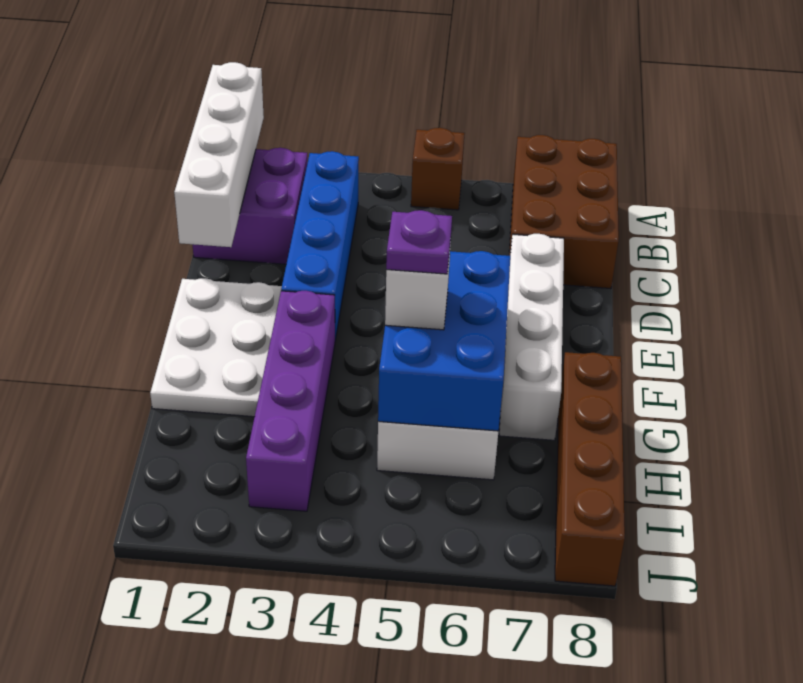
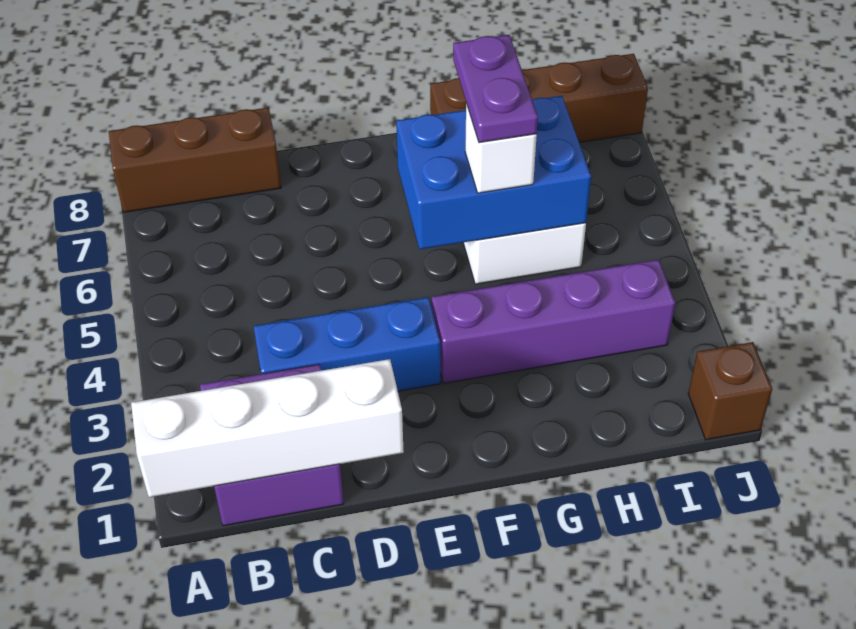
brown 1x1 brick [411,128,464,210] -> brown 1x1 brick moved to [688,342,772,440]
brown 2x3 brick [509,135,619,289] -> brown 1x3 brick [109,107,281,212]
blue 1x4 brick [281,151,359,341] -> blue 1x3 brick [254,297,440,391]
white 1x4 brick [499,234,564,440] -> none
white 2x3 plate [150,278,282,417] -> none
purple 1x1 plate [386,210,452,274] -> purple 1x2 plate [453,35,538,143]

